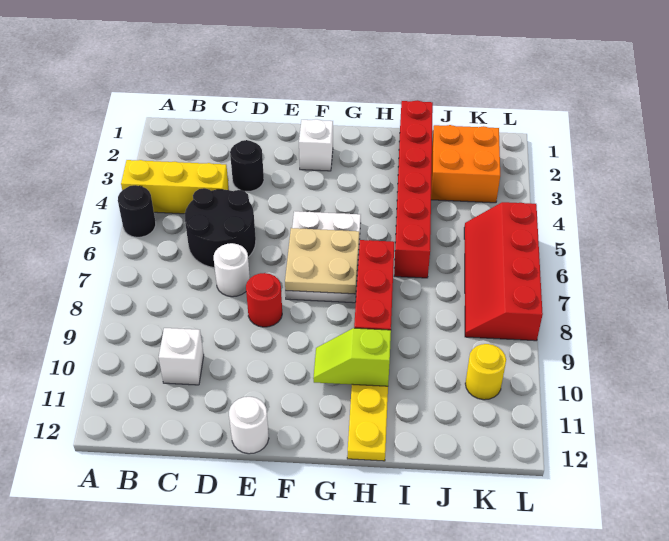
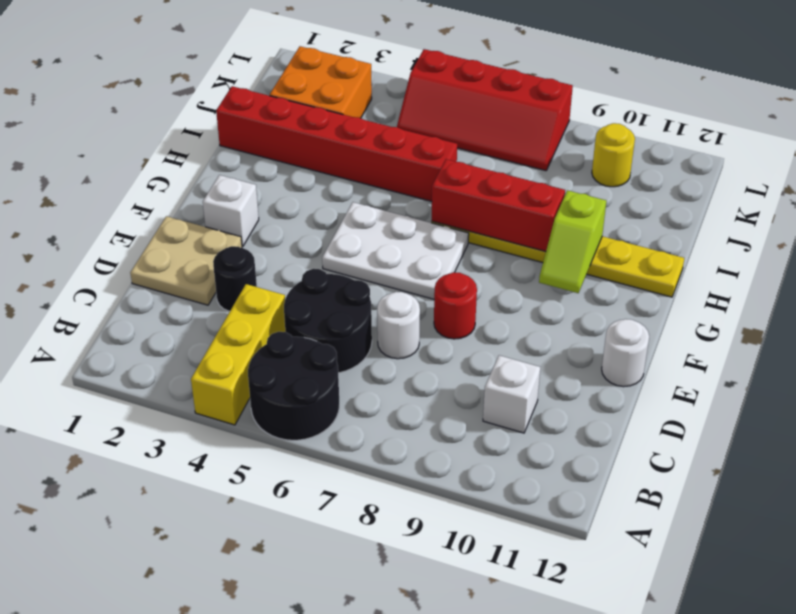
black 1x1 round brick [118,185,156,237] -> black 2x2 round brick [248,332,339,440]
tan 2x2 plate [285,228,359,294] -> tan 2x2 plate moved to [130,216,242,305]

